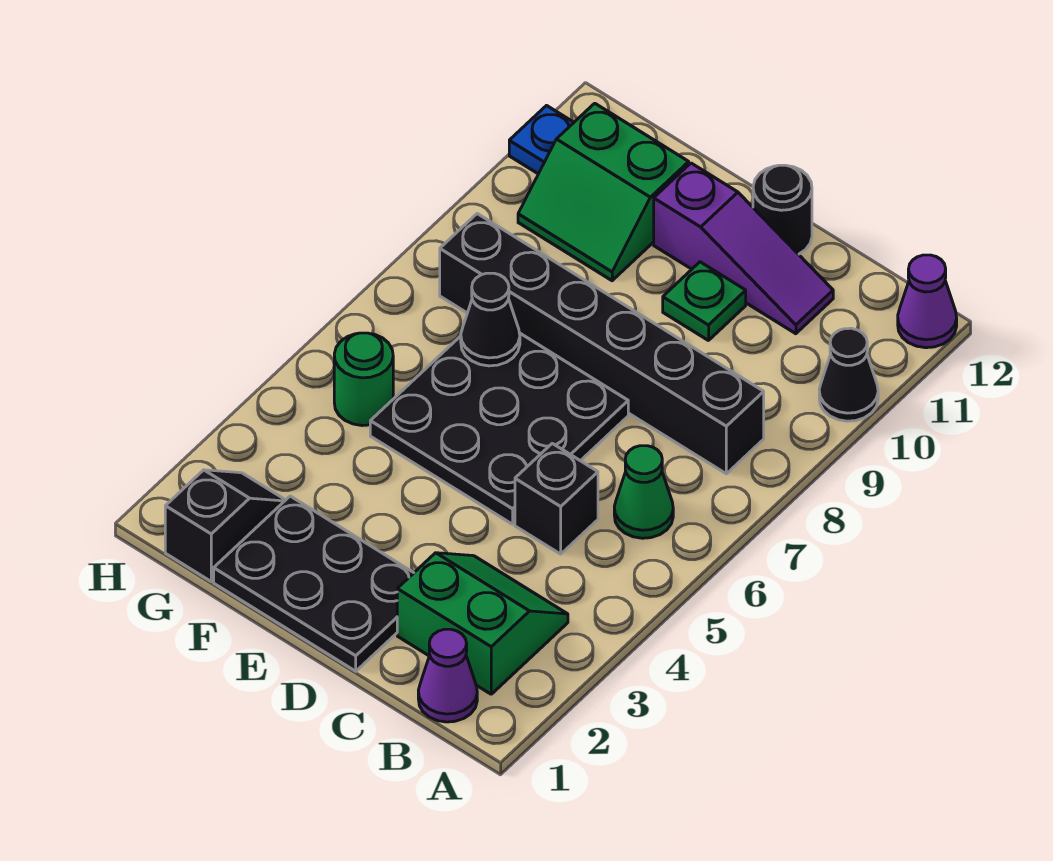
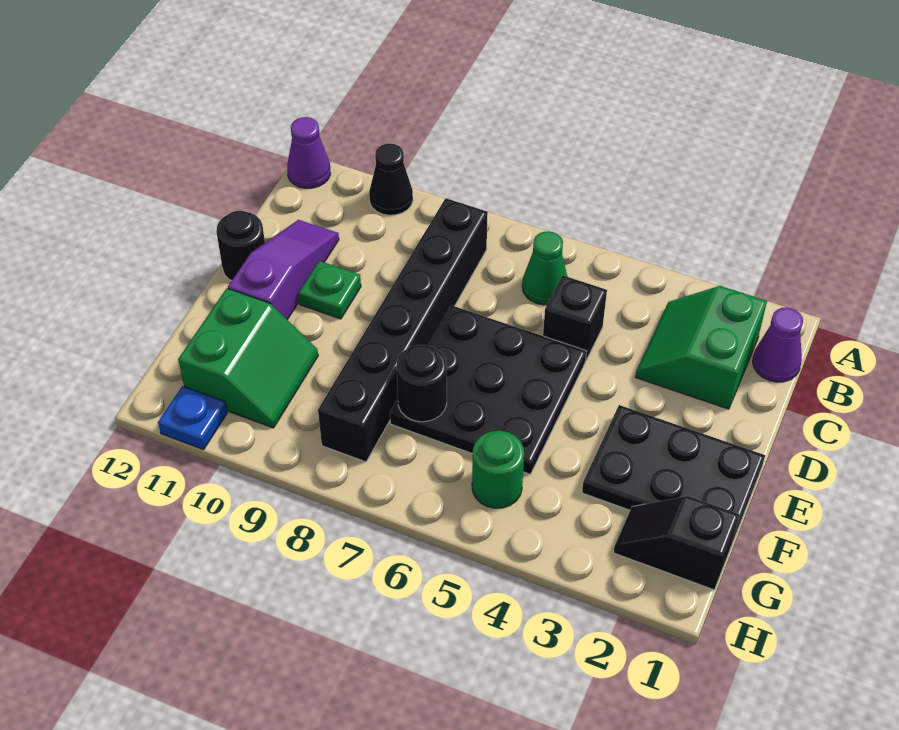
black 2x3 plate [214,496,413,671] -> black 2x3 plate turned to [582,405,765,546]
black 1x1 cone [461,273,520,366] -> black 1x1 round brick [397,345,447,422]

